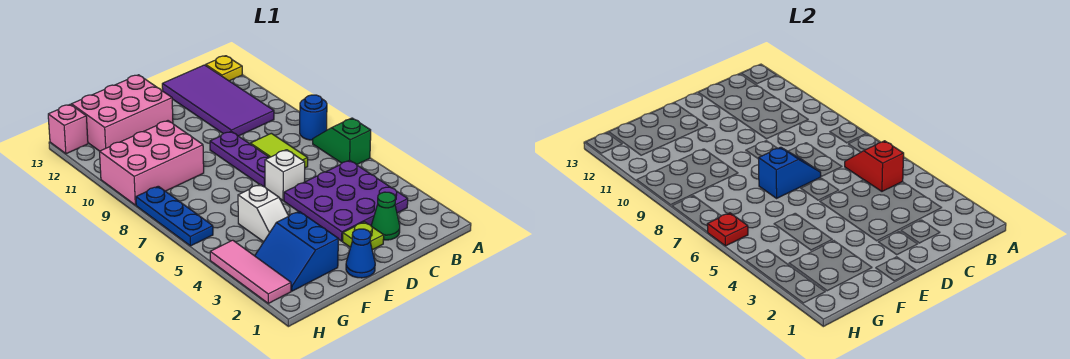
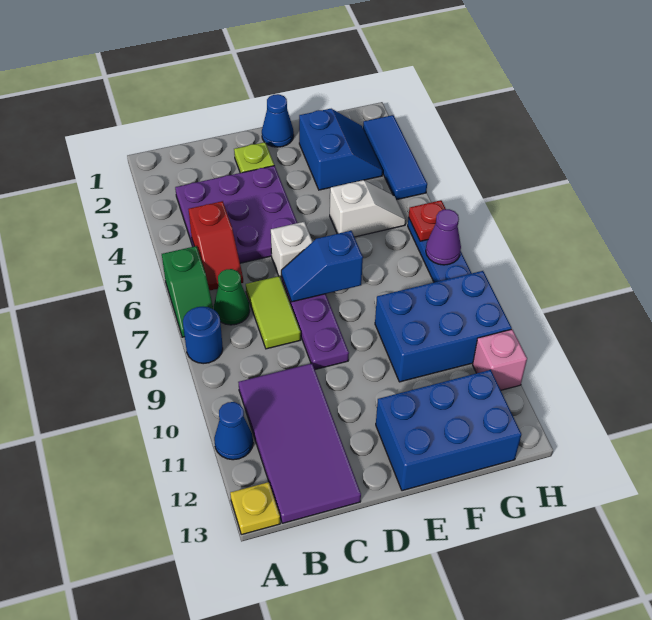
none -> blue 1x1 cone [214,402,253,460]
green 1x1 cone [371,192,400,240] -> green 1x1 cone moved to [214,269,250,325]
pink 2x3 brick [71,75,173,151] -> blue 2x3 brick [376,370,521,491]
white 1x2 slope [238,184,288,242] -> white 1x2 slope turned to [330,180,406,237]
pink 2x3 brick [100,121,204,205] -> blue 2x3 brick [375,271,512,382]
pink 1x3 tile [210,240,291,303] -> blue 1x3 tile [363,115,427,200]
none -> purple 1x1 cone [426,209,461,265]
pink 1x1 brick [48,104,88,154] -> pink 1x1 brick moved to [473,329,527,390]

